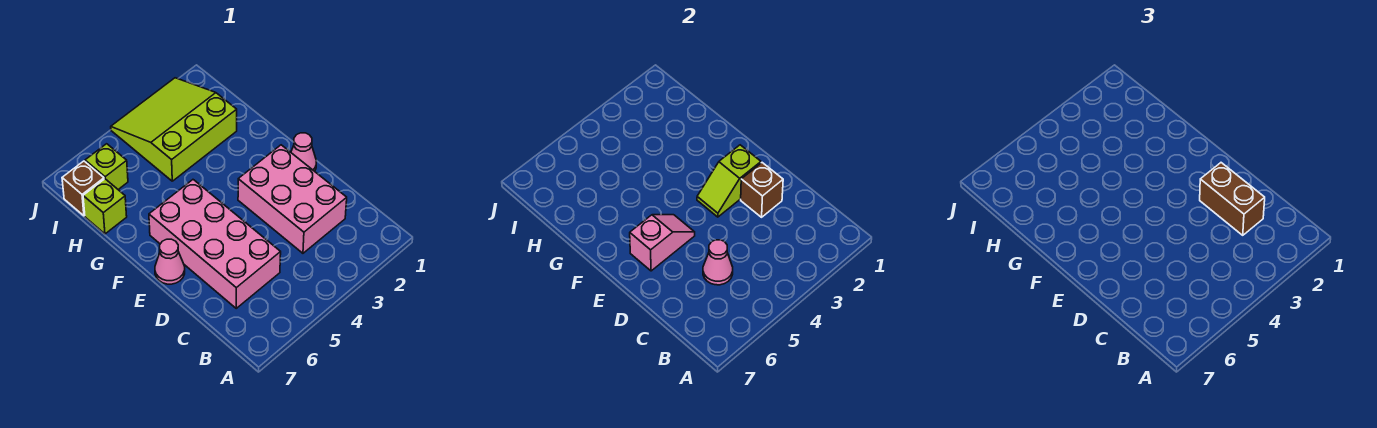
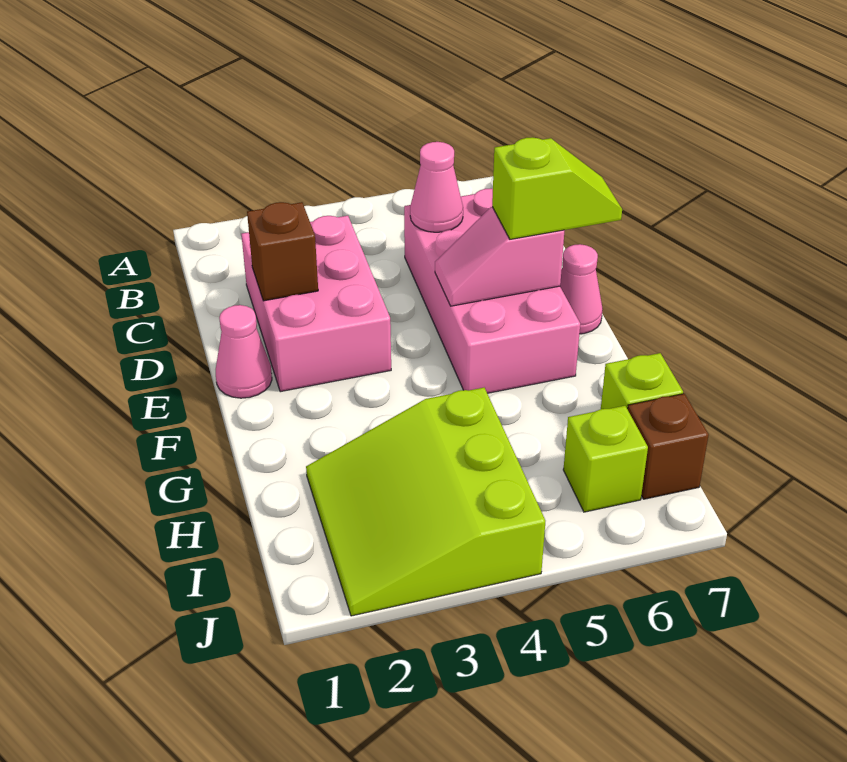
brown 1x2 brick [1200,163,1265,235] -> none
lime 1x2 slope [697,145,761,217] -> lime 1x2 slope moved to [492,137,622,239]
lime 3x3 slope [111,78,237,181] -> lime 3x3 slope turned to [306,388,545,616]

